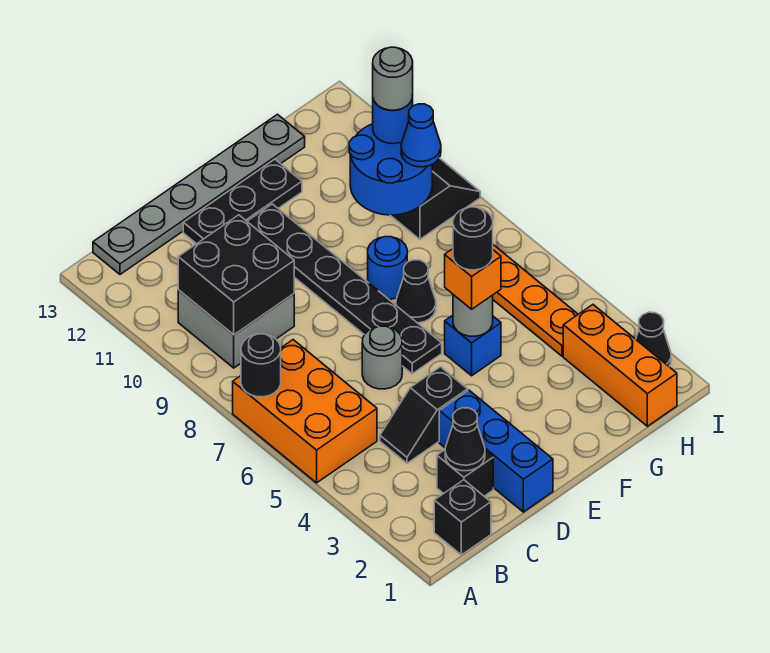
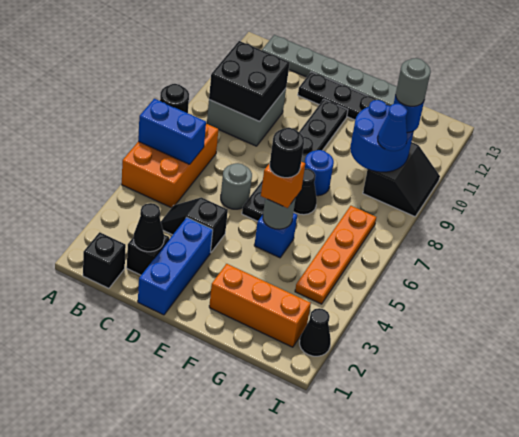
none -> blue 1x2 brick [138,99,206,164]
orange 1x3 brick [563,305,677,426] -> orange 1x3 brick turned to [209,264,311,347]

